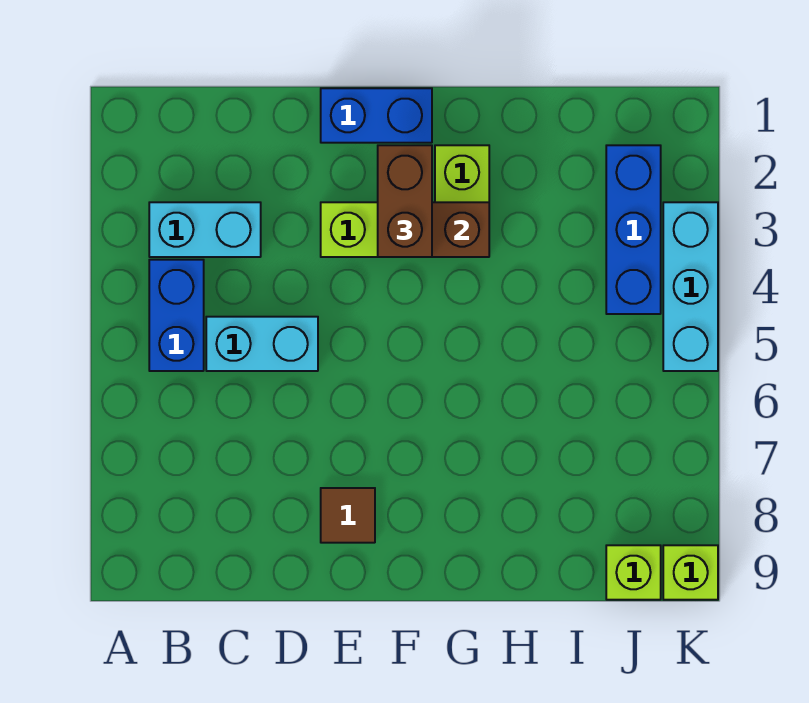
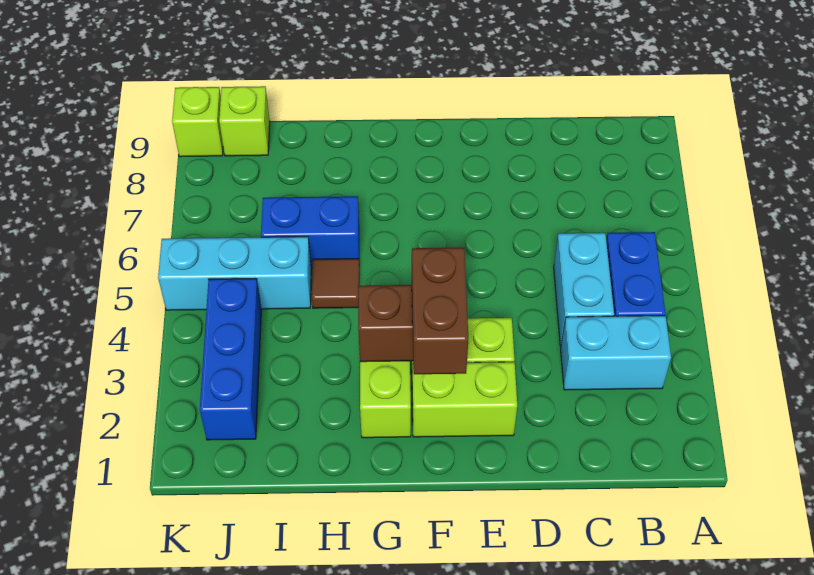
cyan 1x2 brick [206,317,318,371] -> cyan 1x2 brick turned to [554,233,614,347]
blue 1x2 brick [321,88,432,143] -> blue 1x2 brick moved to [261,196,359,268]
none -> lime 1x2 brick [412,362,517,437]
brown 1x1 tile [321,488,375,543] -> brown 1x1 tile moved to [312,259,359,308]
cyan 1x3 brick [663,202,718,371] -> cyan 1x3 brick turned to [158,237,311,310]

